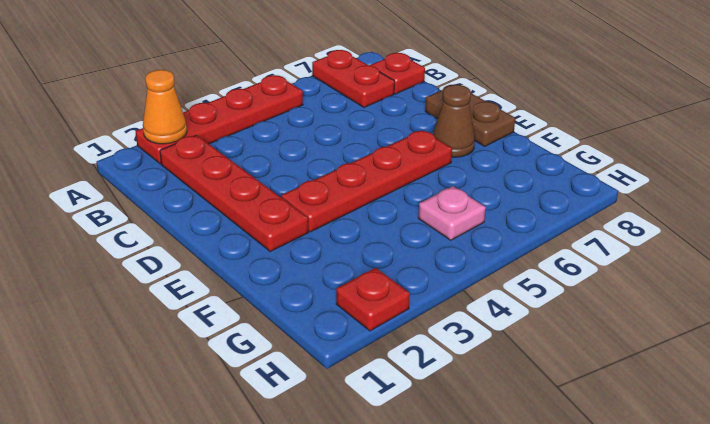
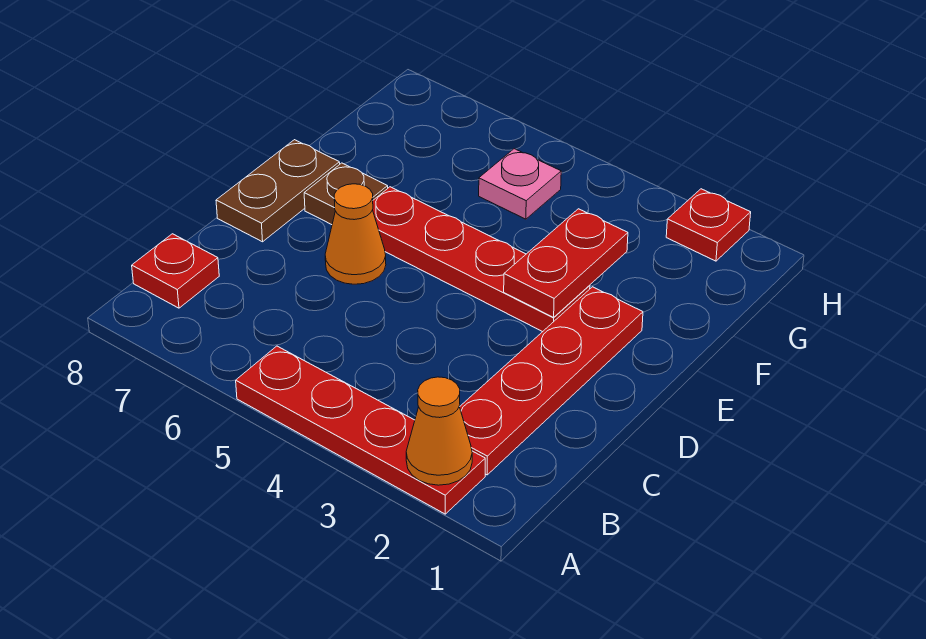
red 1x2 plate [312,50,394,107] -> red 1x2 plate moved to [504,209,628,317]
none -> orange 1x1 cone [325,184,386,284]
brown 1x1 cone [433,85,475,157] -> brown 1x1 plate [304,163,388,225]

